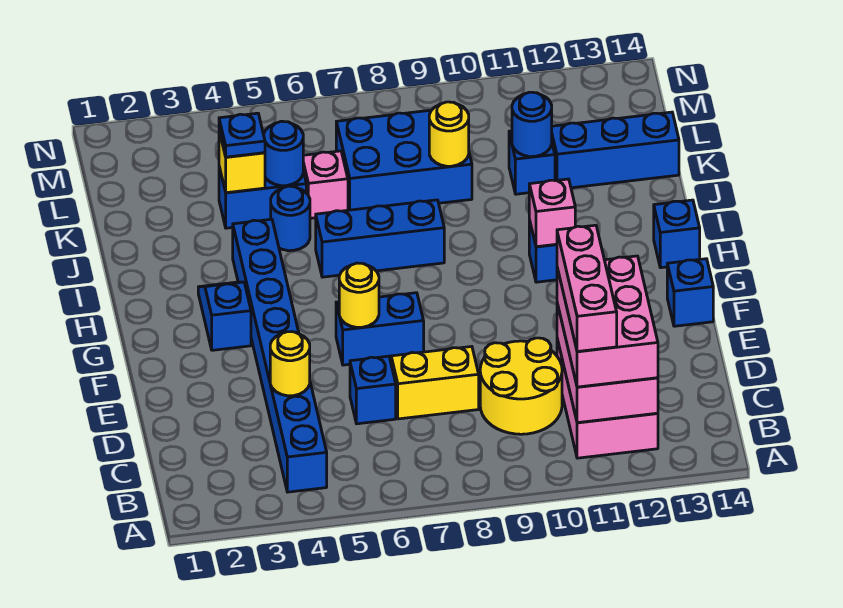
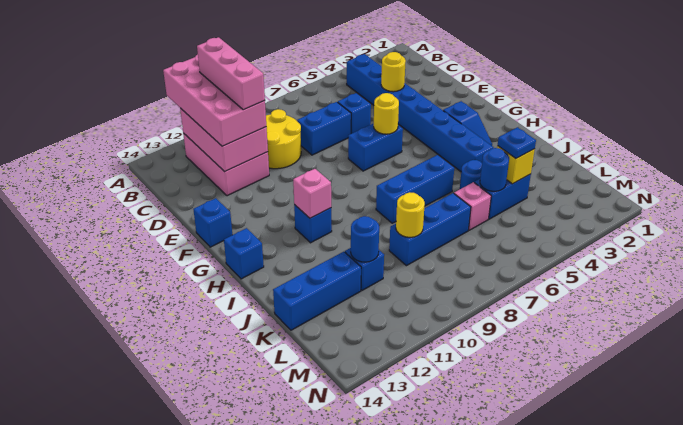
pink 2x3 brick [557,256,658,387] -> pink 2x4 brick [163,54,266,146]
yellow 1x2 brick [391,347,479,419] -> blue 1x2 brick [297,102,351,155]
blue 2x3 brick [336,110,472,210] -> blue 1x3 brick [389,193,471,266]

